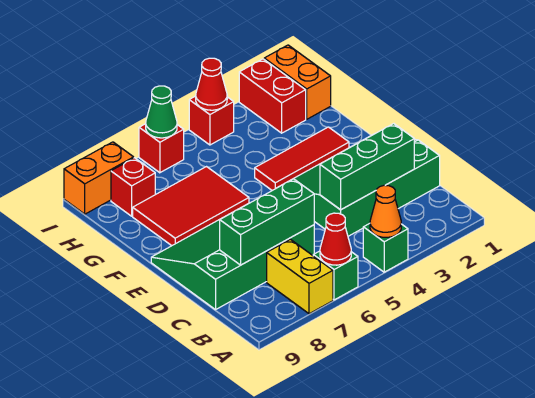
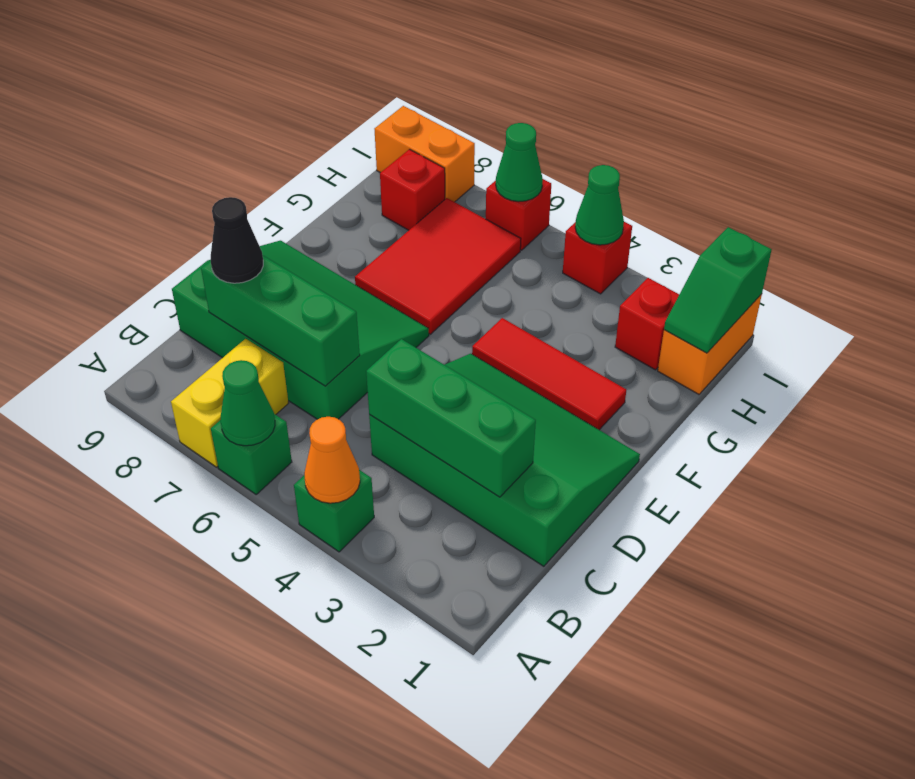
red 1x1 cone [320,213,351,265] -> green 1x1 cone [221,360,275,446]
none -> black 1x1 cone [211,197,263,283]
red 2x3 tile [133,167,249,246] -> red 2x3 tile turned to [355,198,521,334]
none -> green 1x2 slope [664,227,772,353]
red 1x2 brick [239,59,306,133] -> red 1x1 brick [615,278,679,370]
red 1x1 cone [196,58,227,110] -> green 1x1 cone [575,165,624,245]

